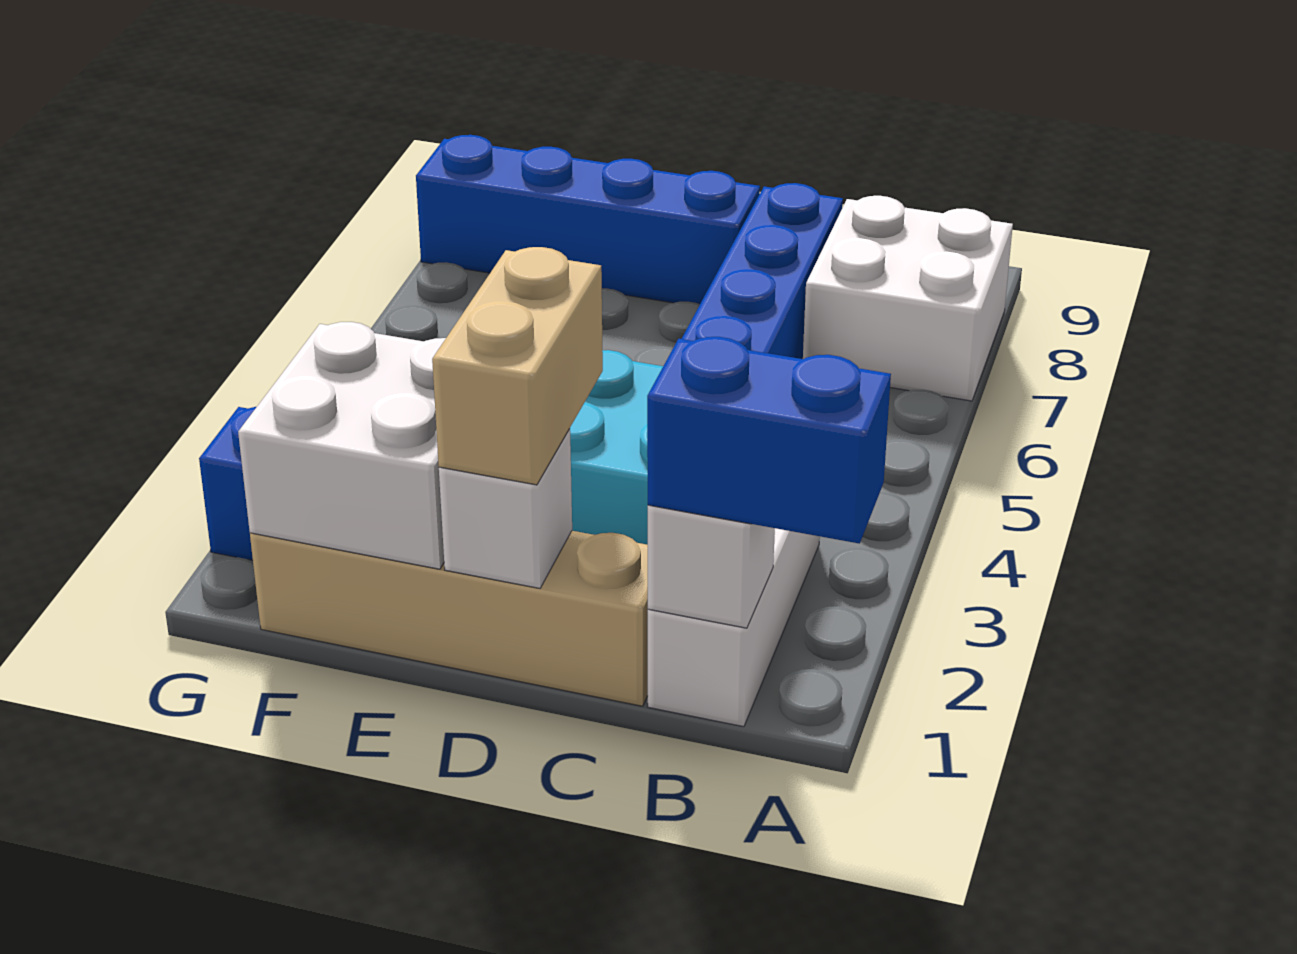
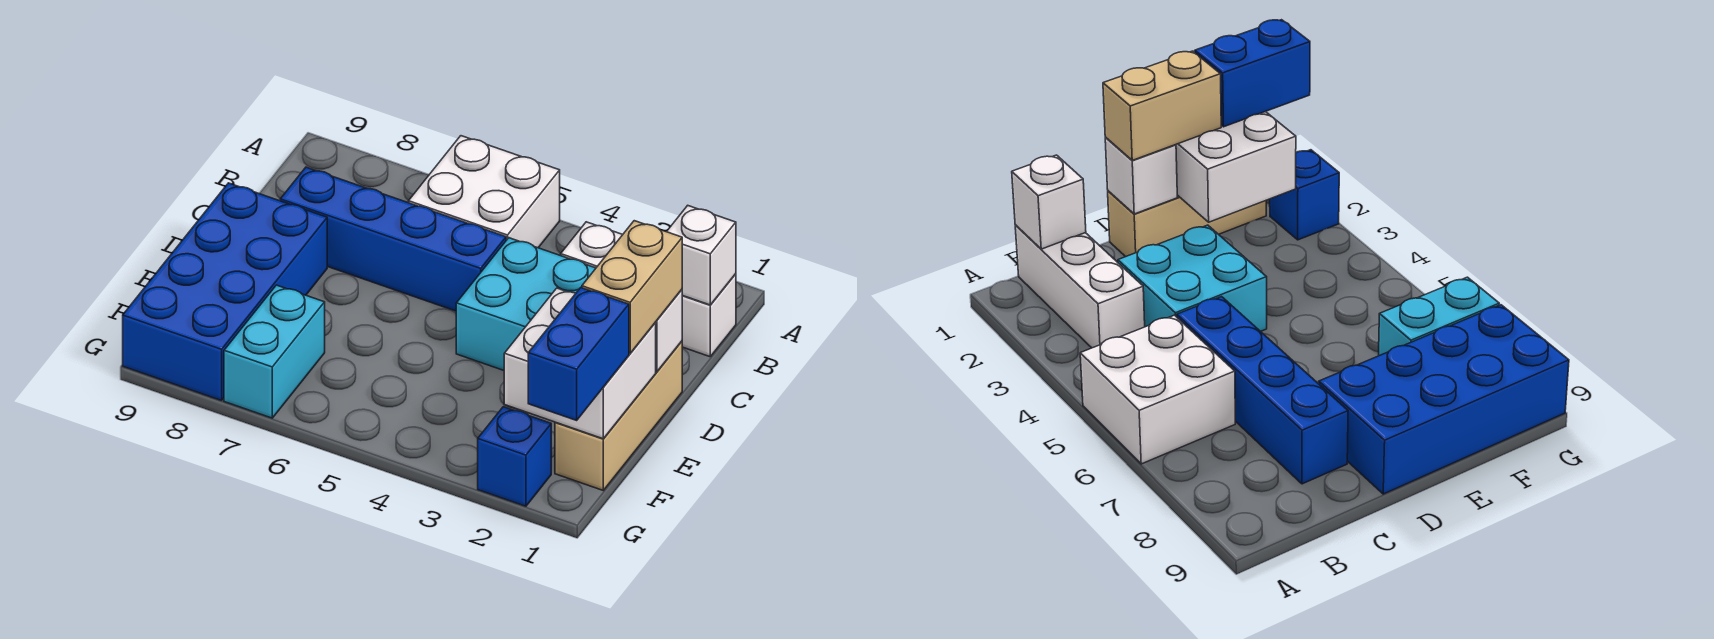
blue 1x2 brick [647,337,891,544] -> blue 1x2 brick moved to [528,288,629,420]
white 2x2 brick [803,196,1013,401] -> white 2x2 brick moved to [409,136,560,248]
tan 1x4 brick [250,531,648,706] -> tan 1x3 brick [555,341,682,490]
tan 1x2 brick [432,247,603,485] -> tan 1x2 brick turned to [582,221,682,354]
blue 1x4 brick [416,135,760,304] -> blue 2x4 brick [123,183,327,401]
none -> cyan 1x2 brick [224,285,325,418]

